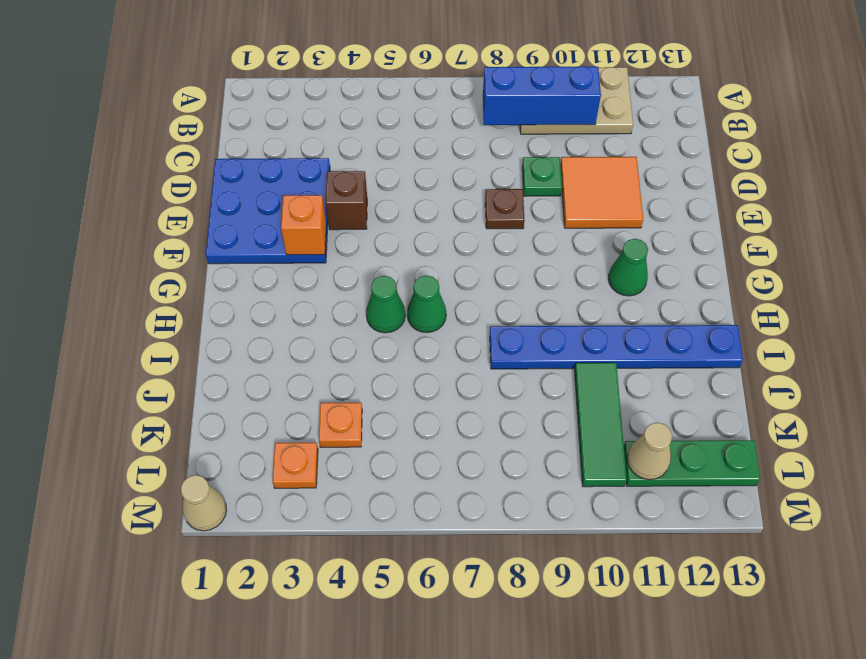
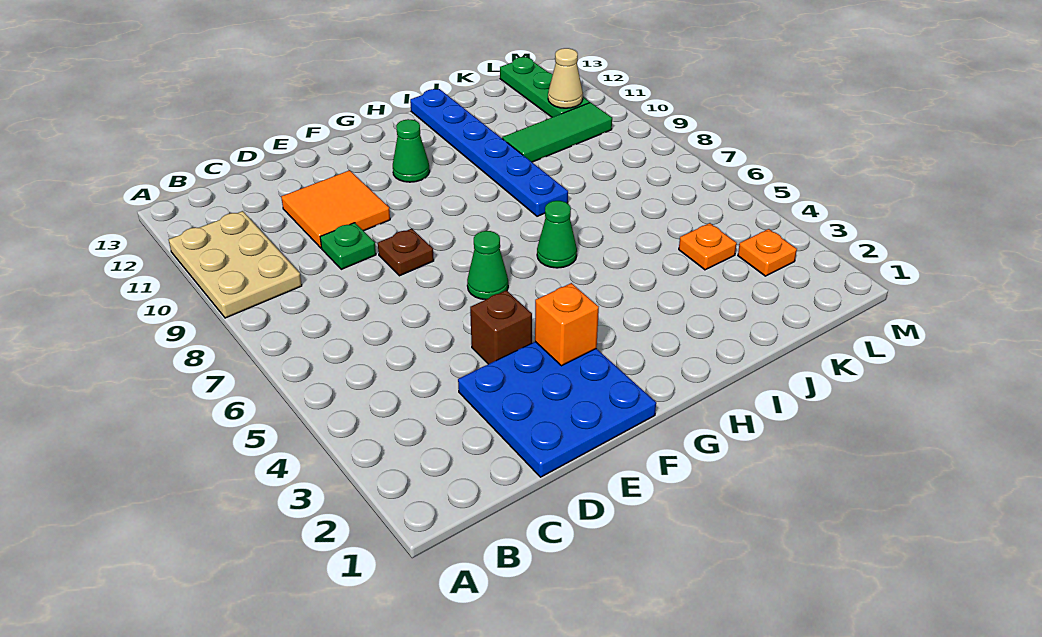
blue 1x3 brick [483,66,601,125] -> none
green 1x1 cone [366,276,405,333] -> green 1x1 cone moved to [467,231,508,300]
tan 1x1 cone [181,475,226,531] -> none

